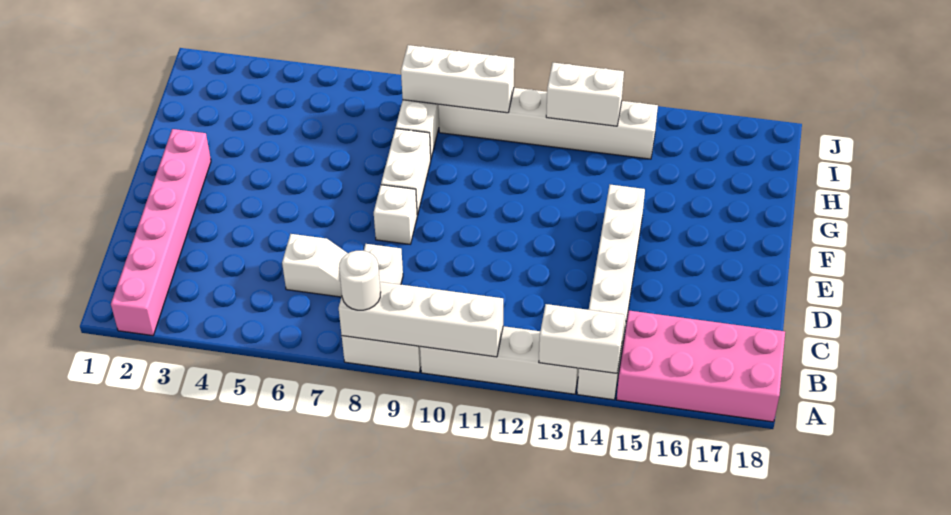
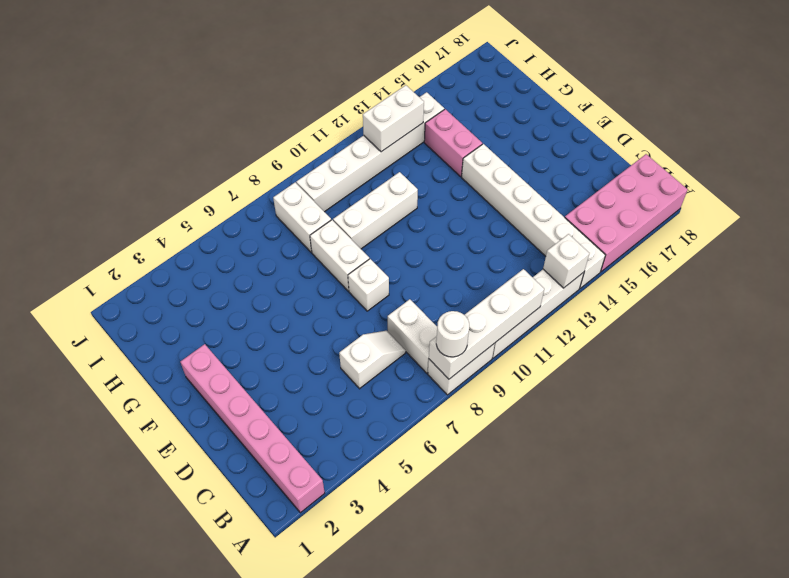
white 1x2 brick [539,304,624,373] -> white 1x1 brick [543,234,589,288]
none -> pink 1x2 brick [424,109,482,176]
white 1x3 brick [401,45,514,113] -> white 1x3 brick moved to [333,172,418,249]

